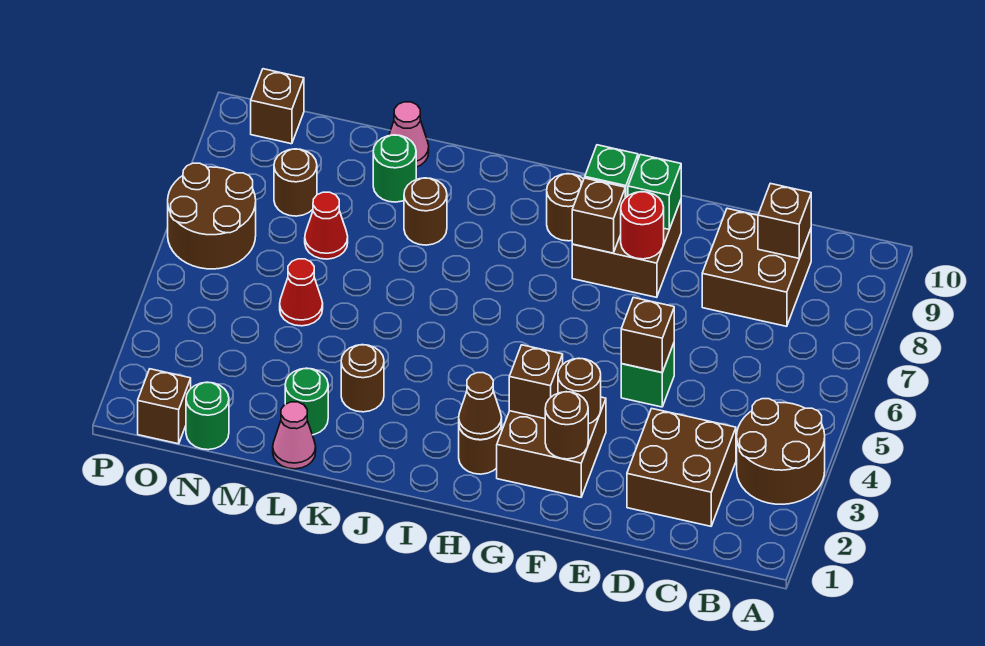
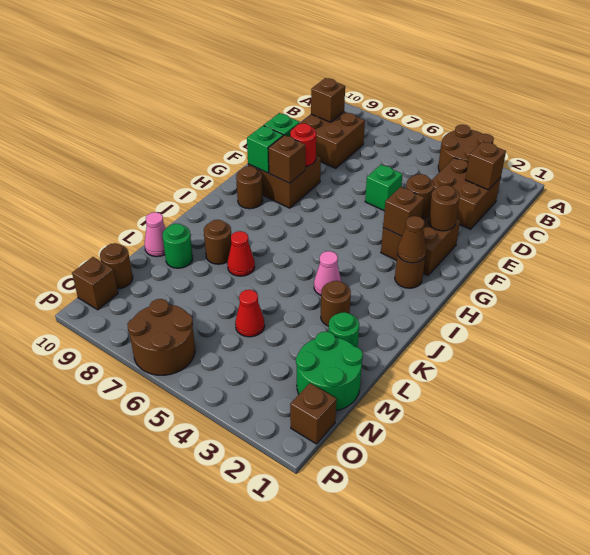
brown 1x1 brick [621,298,674,372] -> brown 1x1 brick moved to [466,141,506,190]
pink 1x1 cone [273,402,316,469] -> pink 1x1 cone moved to [314,251,342,295]
red 1x1 cone [305,192,348,259] -> red 1x1 cone moved to [227,231,255,276]
green 1x1 round brick [186,382,229,450] -> green 2x2 round brick [296,331,363,411]
brown 1x1 round brick [274,149,317,216] -> brown 1x1 round brick moved to [100,243,133,289]

